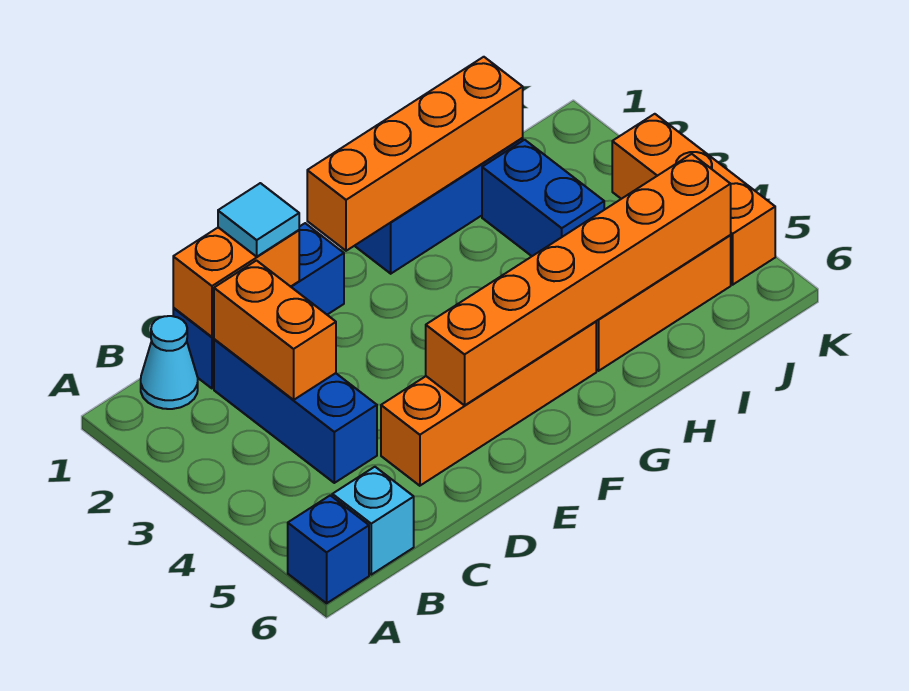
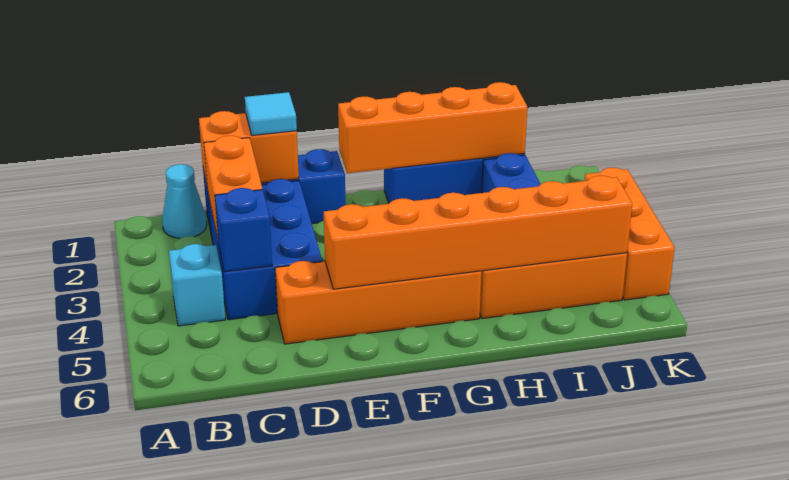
blue 1x1 brick [288,495,369,603] -> blue 1x1 brick moved to [215,188,272,272]
cyan 1x1 brick [332,467,414,575] -> cyan 1x1 brick moved to [169,244,225,326]
blue 1x3 brick [214,339,377,483] -> blue 2x3 brick [208,179,322,320]

